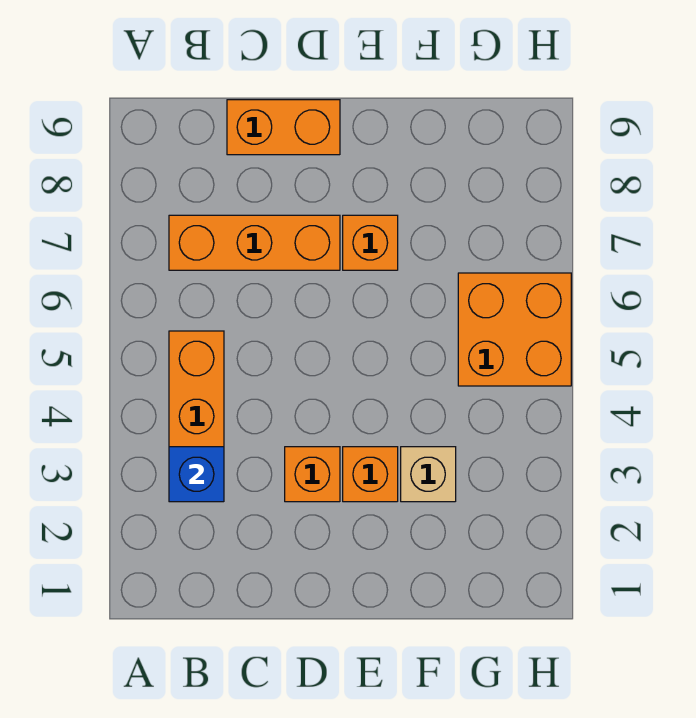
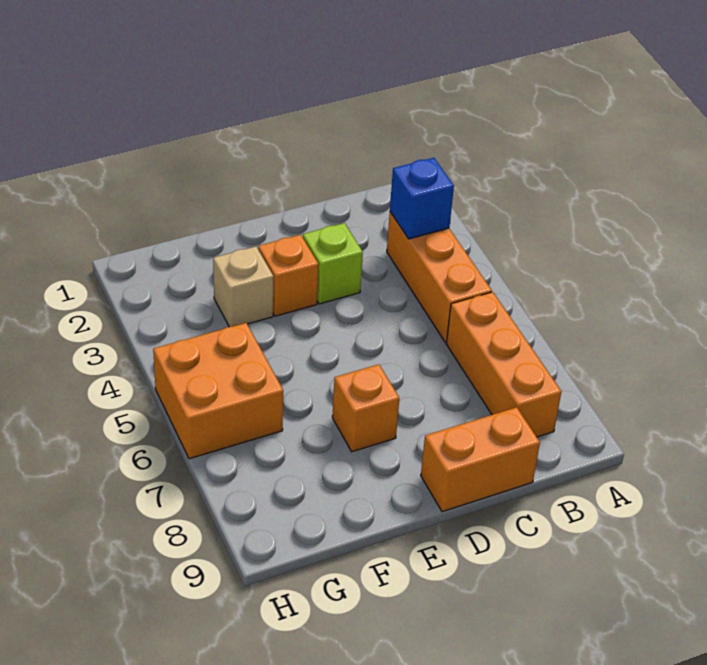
orange 1x3 brick [169,215,340,270] -> orange 1x3 brick turned to [446,292,561,437]
orange 1x1 brick [285,447,340,502] -> lime 1x1 brick [303,223,363,304]

